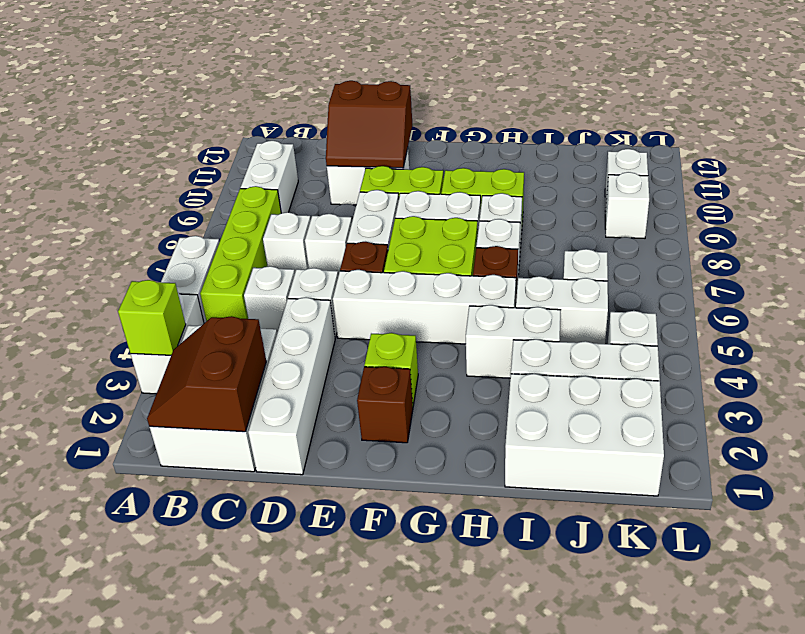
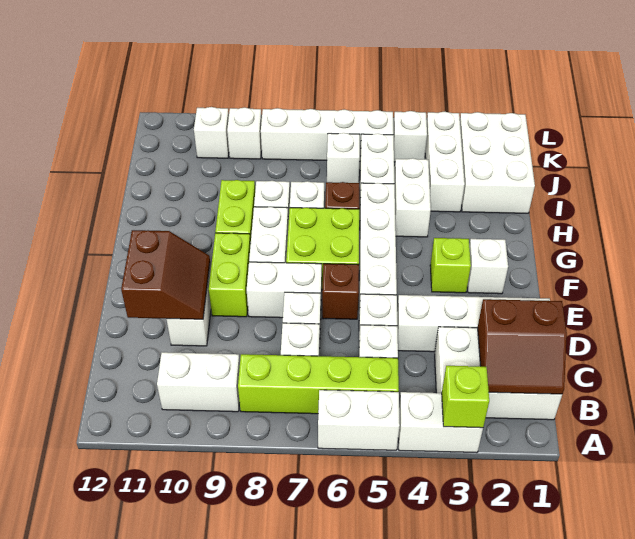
brown 1x1 brick [357,367,413,443] -> white 1x1 brick [467,239,508,294]
none -> white 1x4 brick [261,108,393,160]

